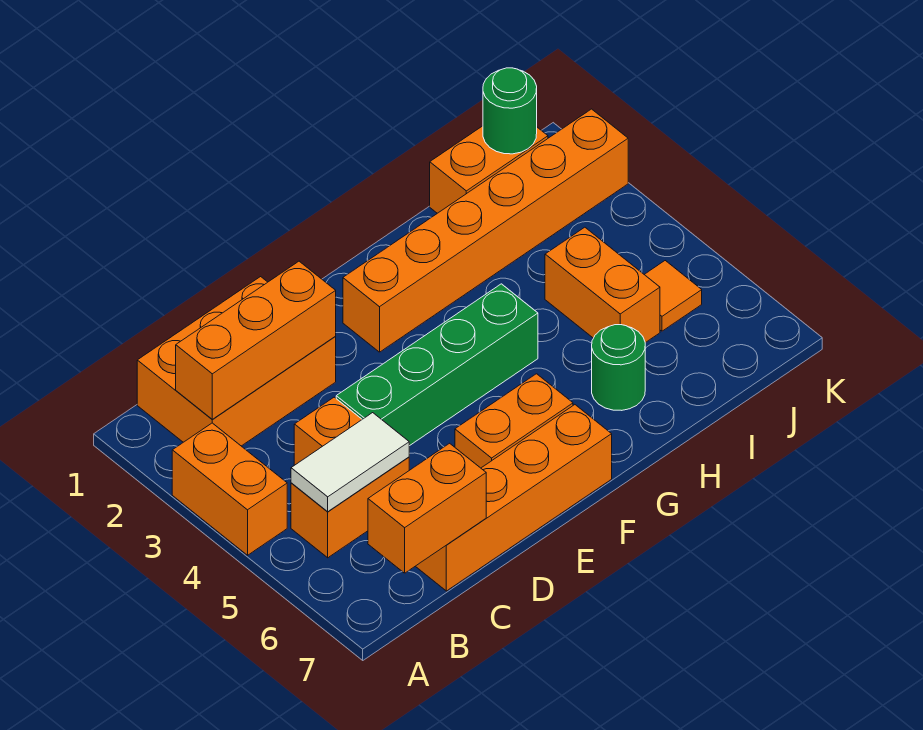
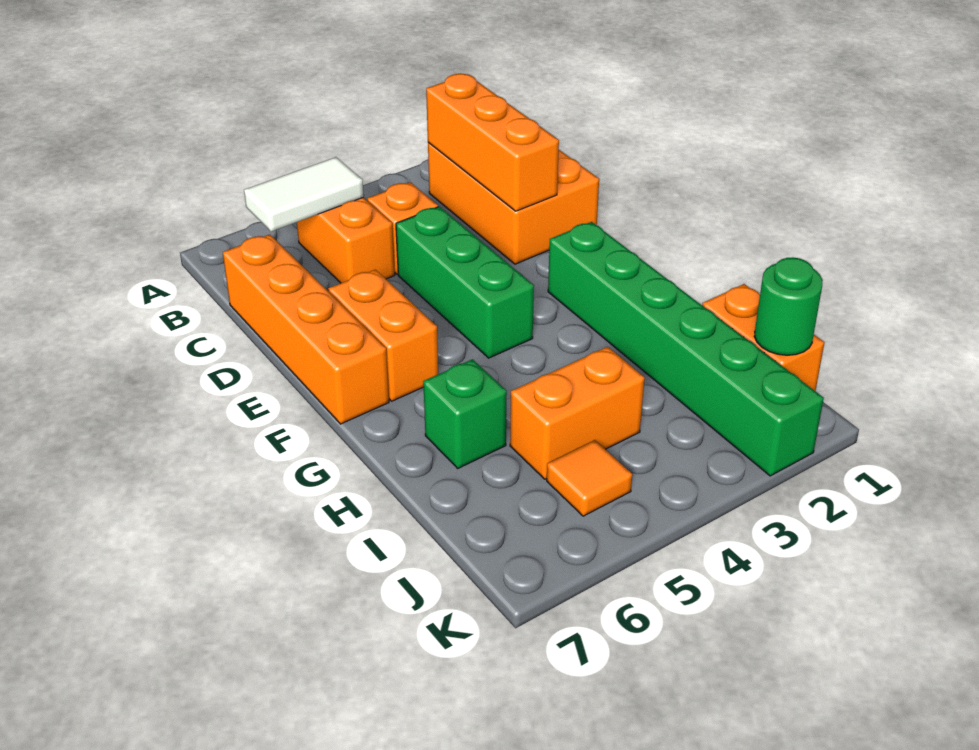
orange 1x2 brick [172,423,287,555] -> none
white 1x2 tile [291,413,409,512] -> white 1x2 tile turned to [244,157,364,231]
orange 1x2 brick [368,443,486,573] -> none
green 1x4 brick [336,284,538,446] -> green 1x3 brick [396,207,534,358]
orange 1x6 brick [343,109,628,352] -> green 1x6 brick [548,222,824,476]
green 1x1 round brick [592,325,645,410] -> green 1x1 brick [423,359,507,468]

